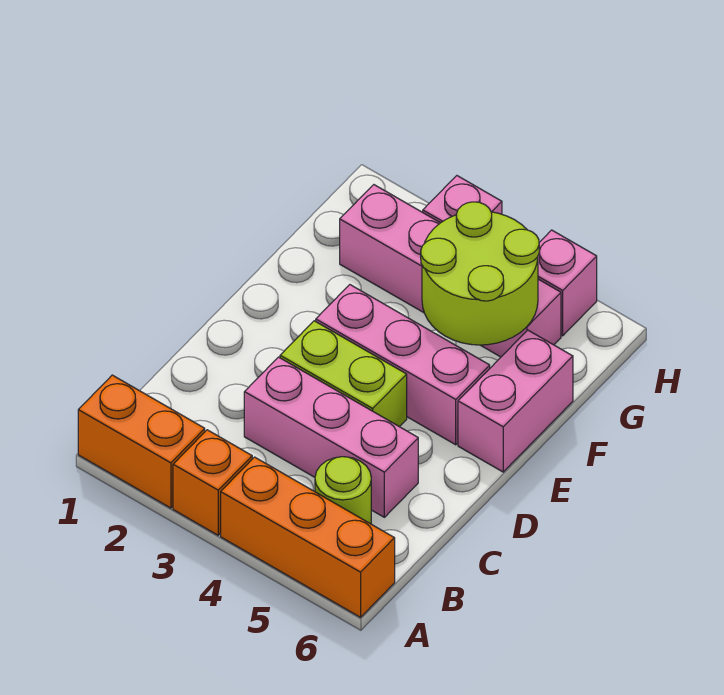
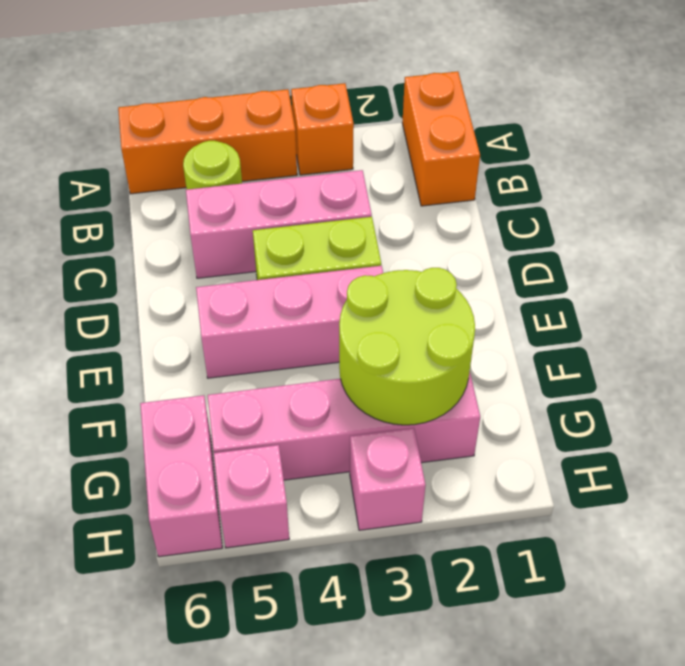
orange 1x2 brick [78,375,205,508] -> orange 1x2 brick turned to [402,71,480,206]
pink 1x2 brick [458,330,573,472] -> pink 1x2 brick moved to [140,395,222,557]
lime 2x2 round brick [421,202,539,345] -> lime 2x2 round brick moved to [339,268,475,425]

